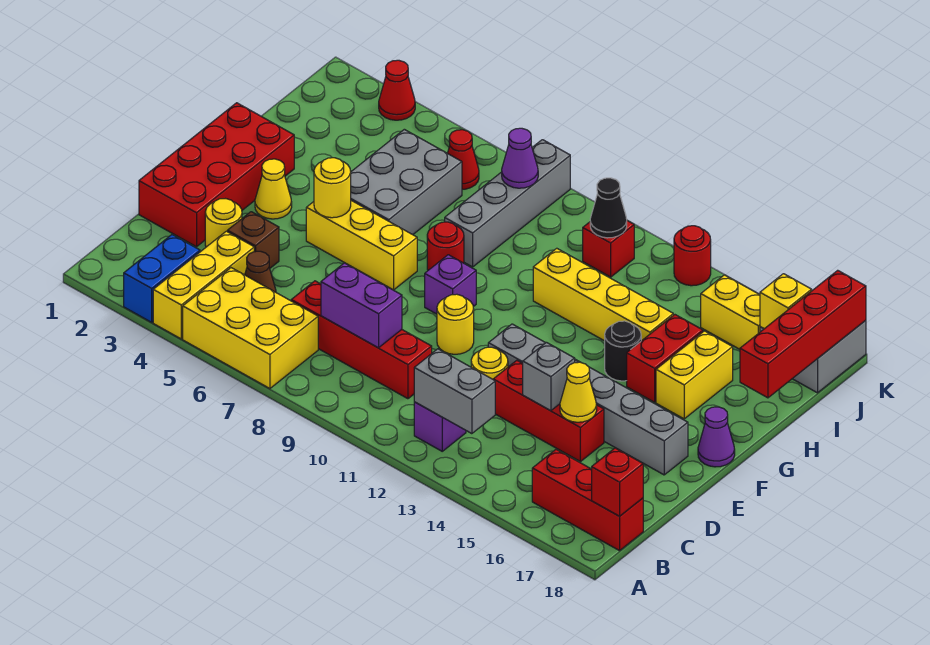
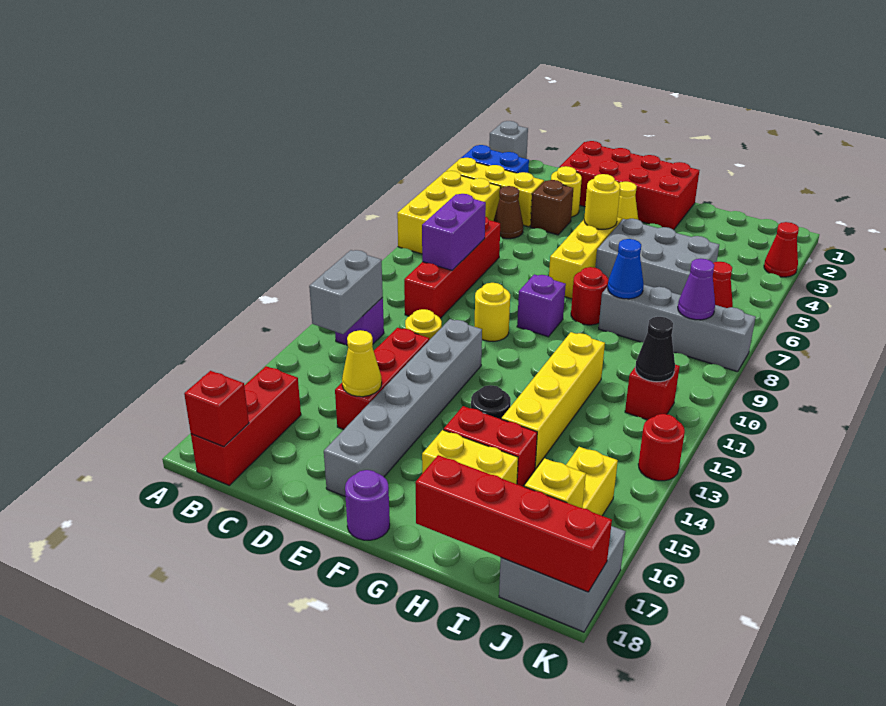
grey 1x1 brick [523,342,575,411] -> grey 1x1 brick moved to [489,121,528,159]
purple 1x1 cone [698,407,735,467] -> purple 1x1 round brick [345,470,390,540]
none -> blue 1x1 cone [608,239,644,299]

